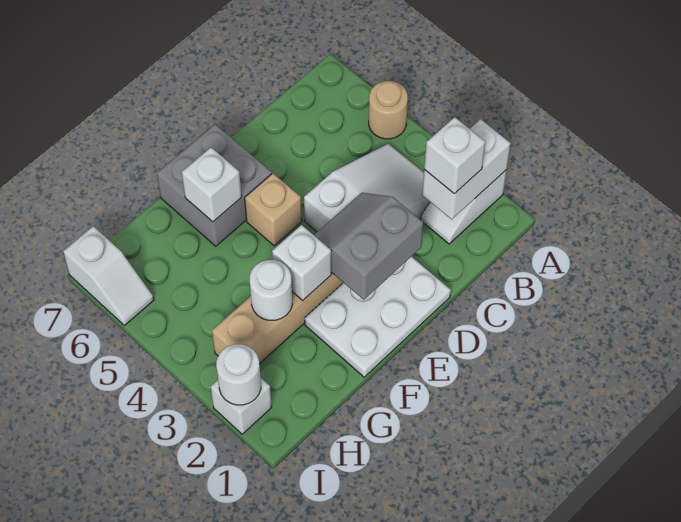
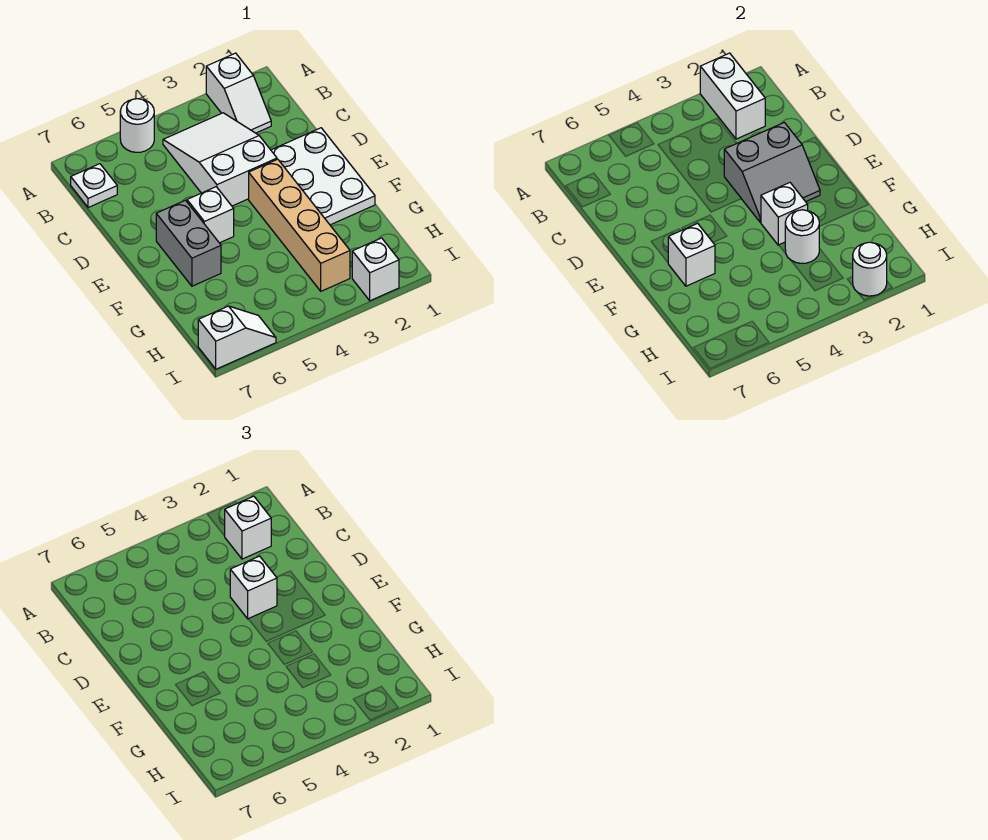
tan 1x1 round brick [369,81,408,139] -> white 1x1 round brick [120,99,154,152]
none -> white 1x1 plate [71,164,117,208]
grey 2x2 slope [314,193,423,300] -> grey 2x2 slope turned to [724,122,820,222]
none -> white 1x1 brick [230,556,277,619]
tan 1x1 brick [245,173,302,246] -> white 1x1 brick [187,187,234,243]
grey 2x2 brick [157,124,272,246] -> grey 1x2 brick [156,200,221,286]

